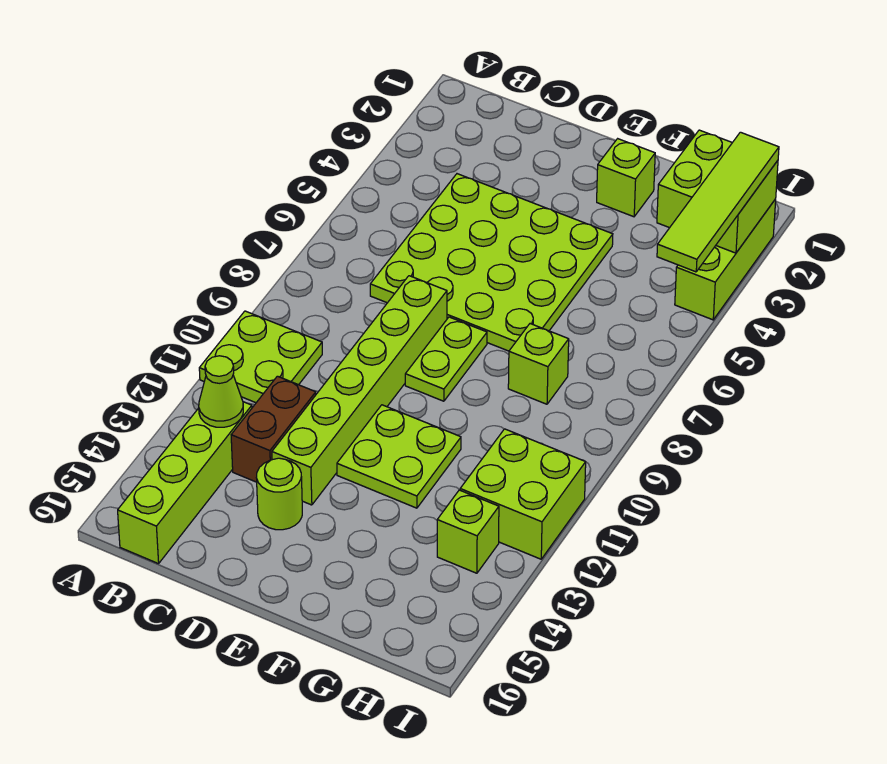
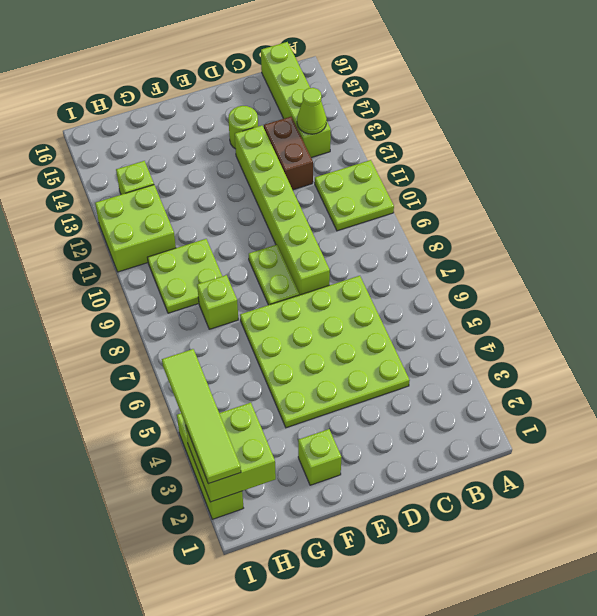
lime 2x2 plate [337,405,461,508] -> lime 2x2 plate moved to [147,239,222,313]

